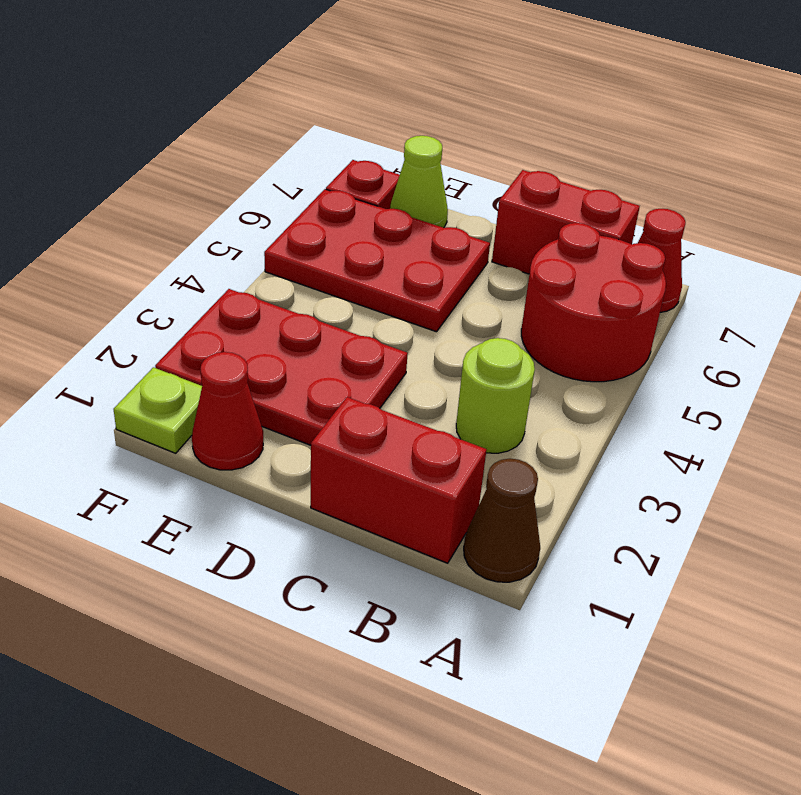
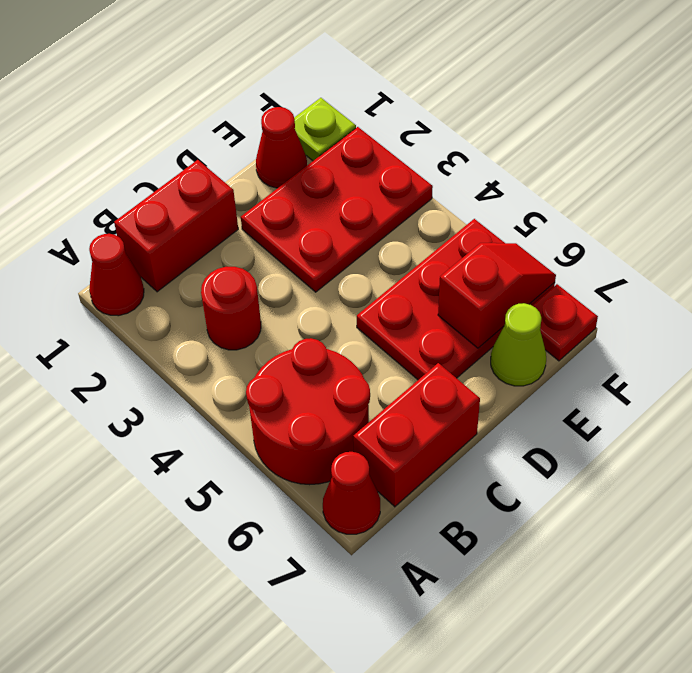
brown 1x1 cone [464,459,540,582] -> red 1x1 cone [89,234,144,316]
lime 1x1 round brick [456,338,535,453] -> red 1x1 round brick [201,267,261,350]
none -> red 1x2 slope [438,243,556,348]

